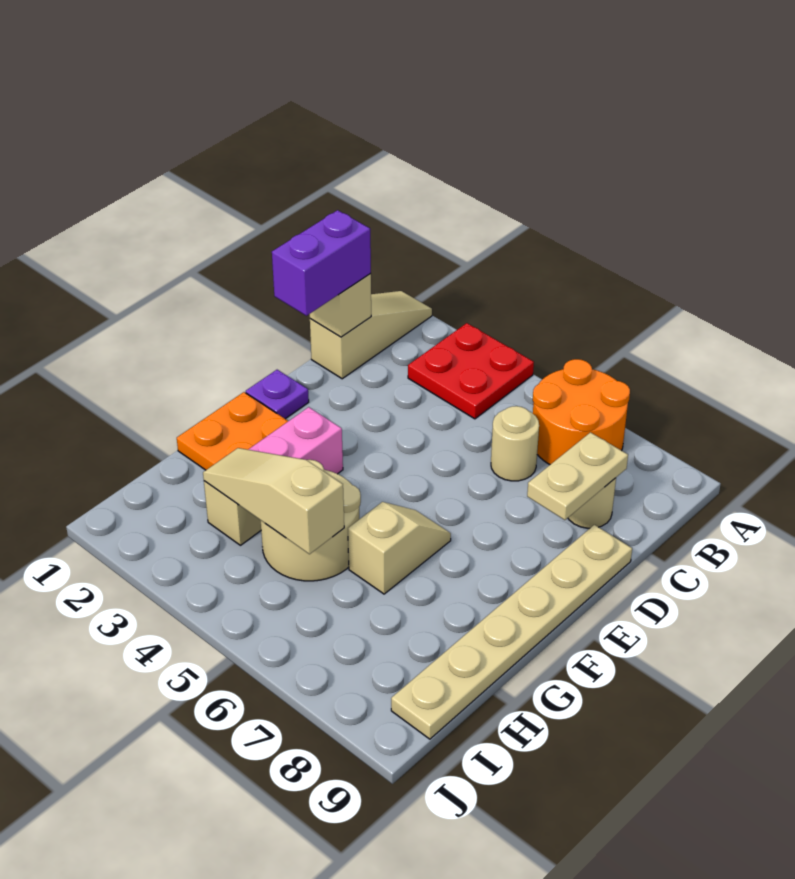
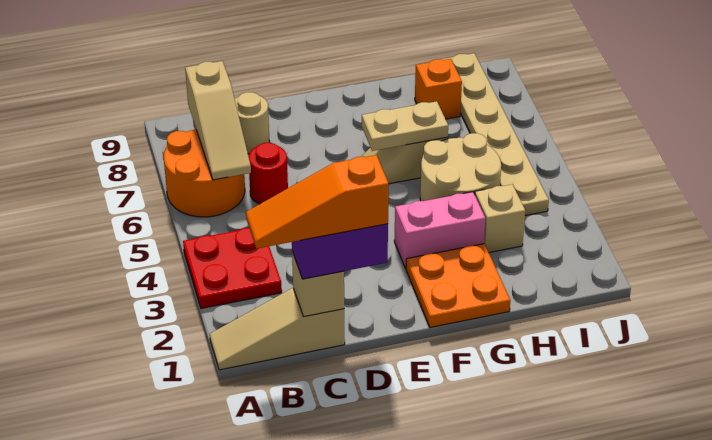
none -> orange 1x3 slope [246,155,389,249]
tan 1x1 round brick [491,406,539,481] -> red 1x1 round brick [248,143,288,204]
tan 1x2 plate [527,432,628,520] -> tan 1x2 plate moved to [362,101,448,151]
tan 1x6 plate [391,525,632,739] -> tan 1x6 plate turned to [442,53,549,216]
purple 1x1 plate [246,370,309,419] -> none
tan 1x3 slope [203,448,344,554] -> tan 1x3 slope moved to [185,61,251,180]
none -> orange 1x1 brick [415,59,462,119]

